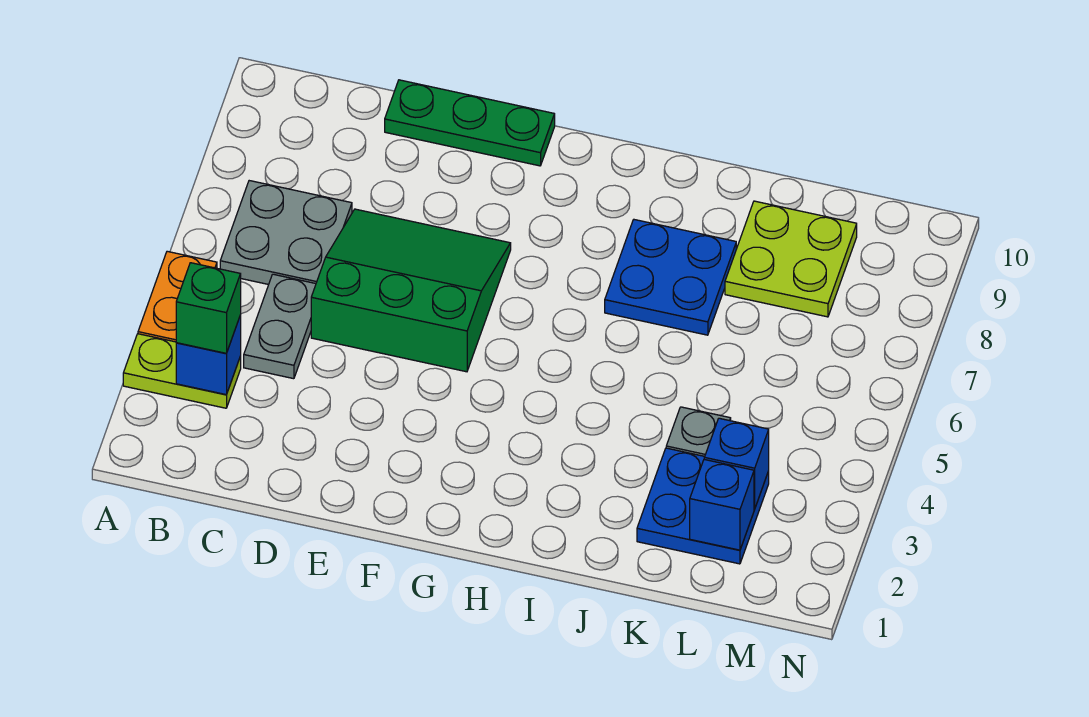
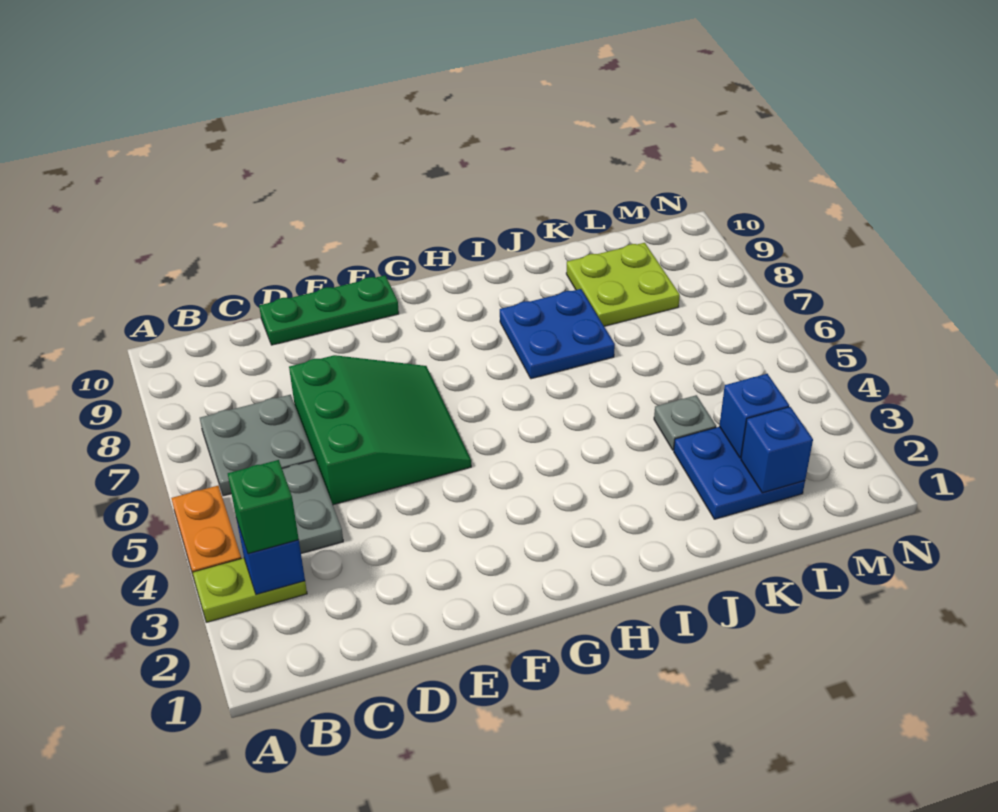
green 3x3 slope [311,209,511,372] -> green 3x3 slope turned to [289,355,471,505]

